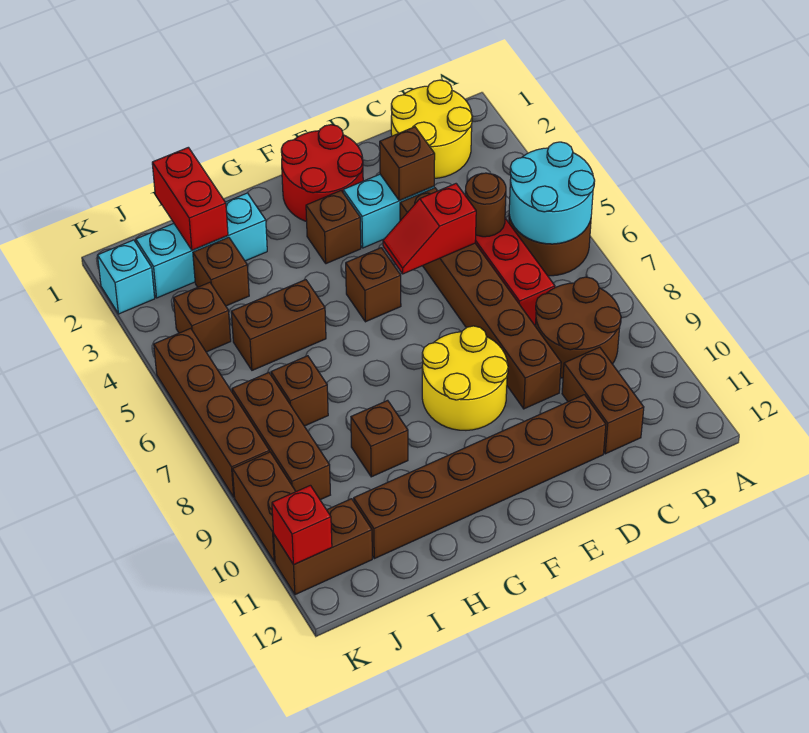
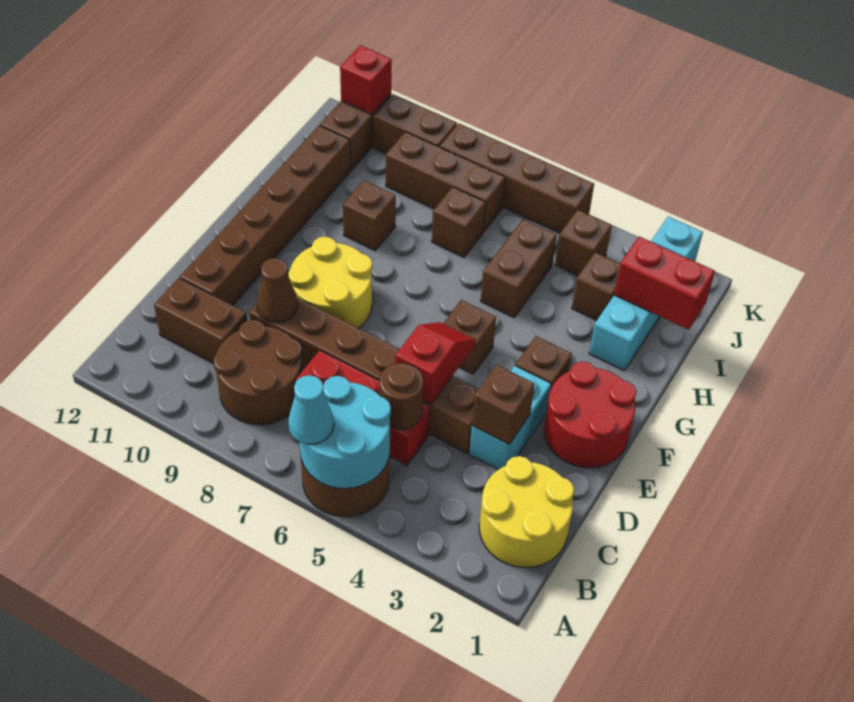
none -> cyan 1x1 cone [288,375,334,444]
none -> brown 1x1 cone [257,258,298,323]

